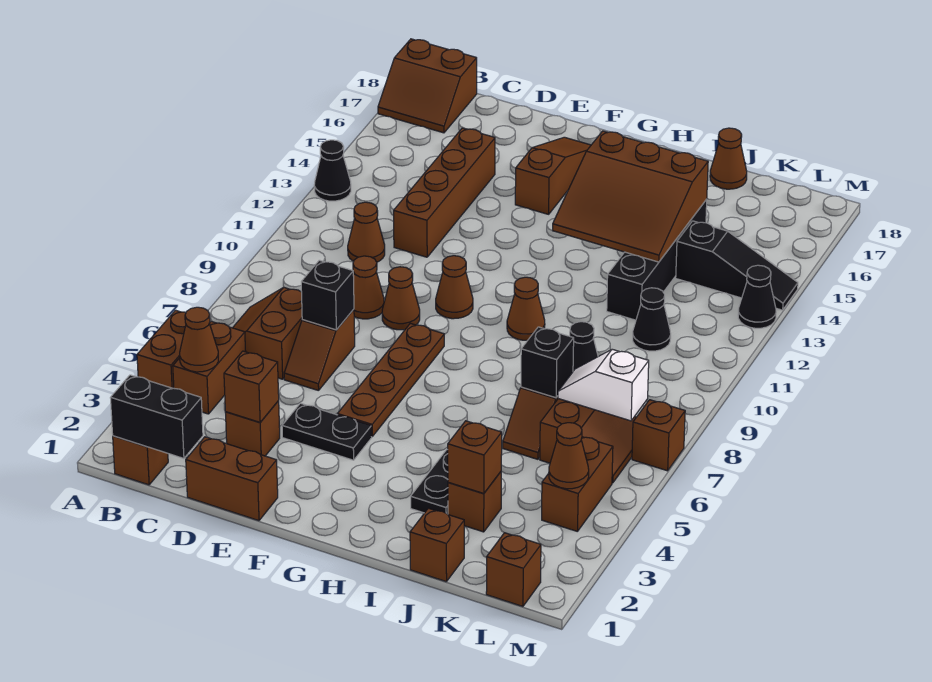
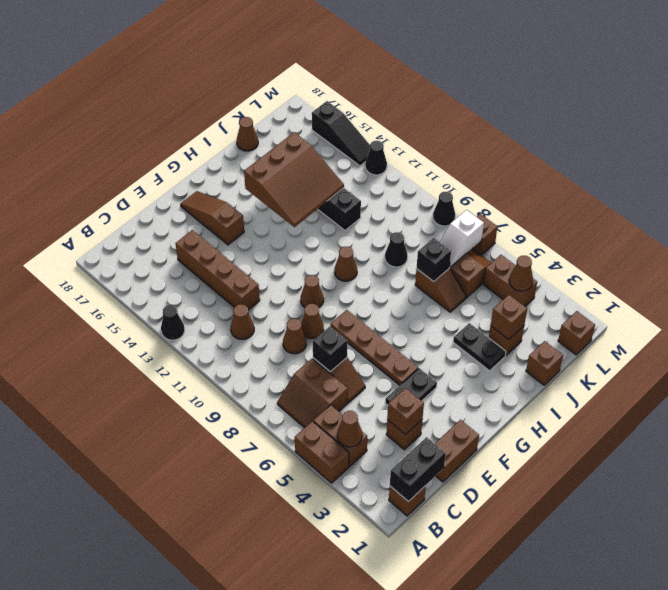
brown 2x2 slope [378,39,477,133] -> none
black 1x1 cone [633,288,671,351] -> black 1x1 cone moved to [433,192,455,226]
black 1x3 slope [676,221,798,310] -> black 1x3 slope turned to [312,101,370,166]

